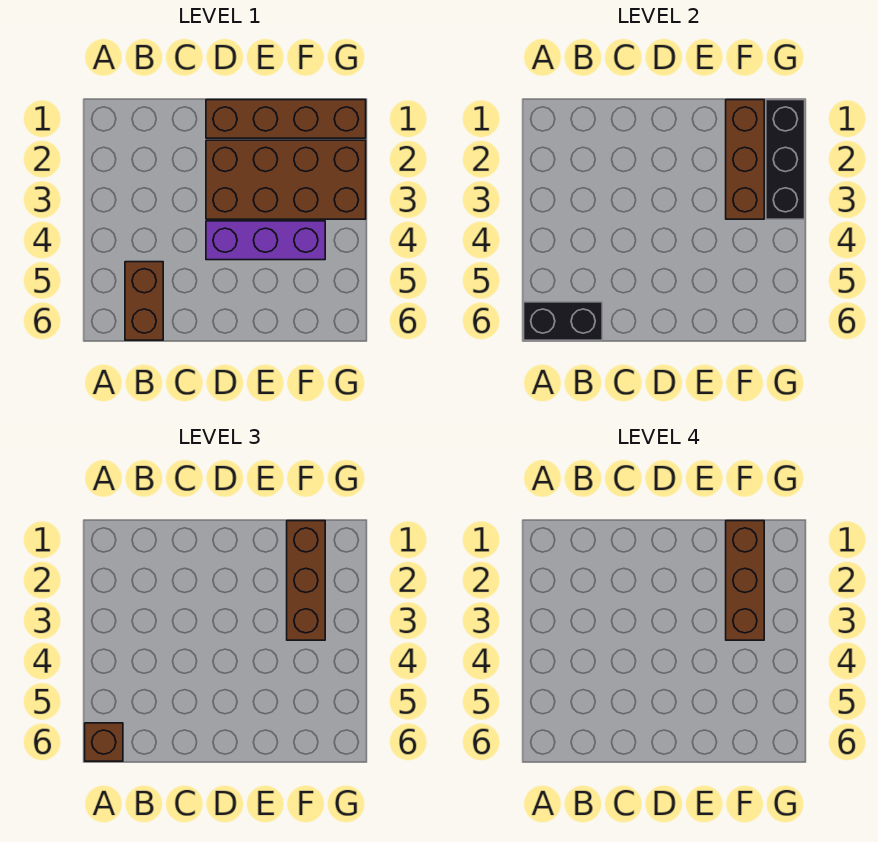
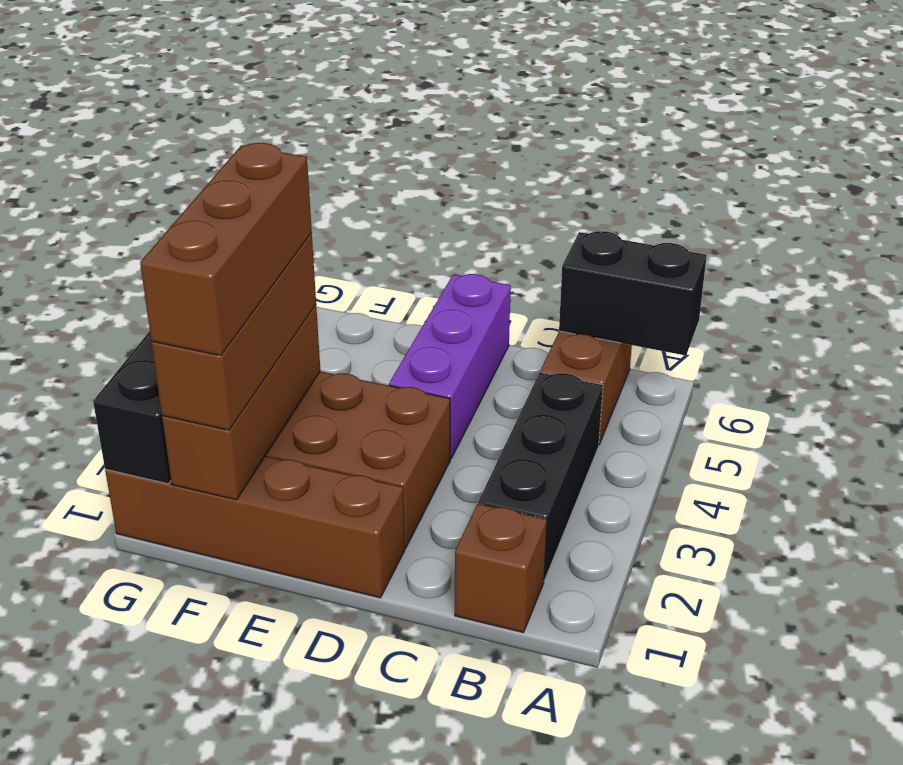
brown 1x1 brick [85,723,123,761] -> brown 1x1 brick moved to [455,504,547,633]
none -> black 1x3 brick [479,372,603,581]
purple 1x3 brick [206,221,325,260] -> purple 1x3 brick turned to [389,274,511,459]

